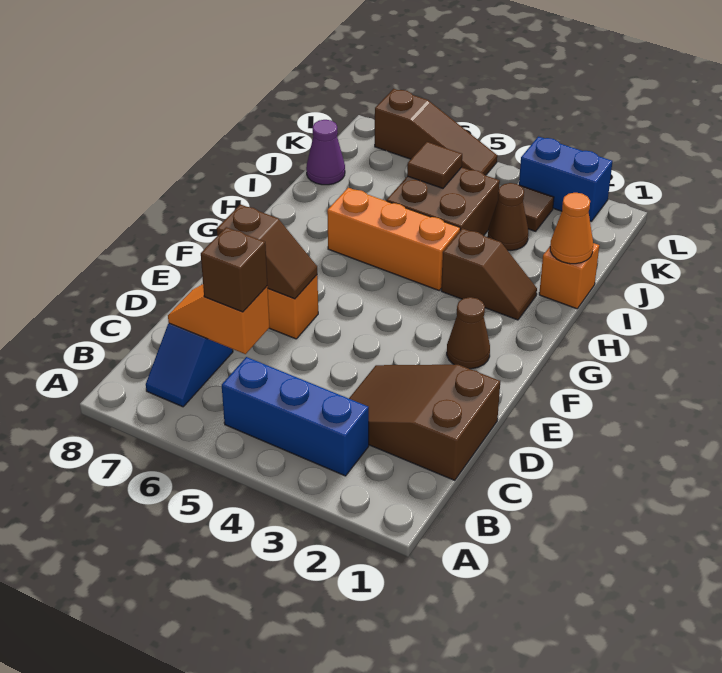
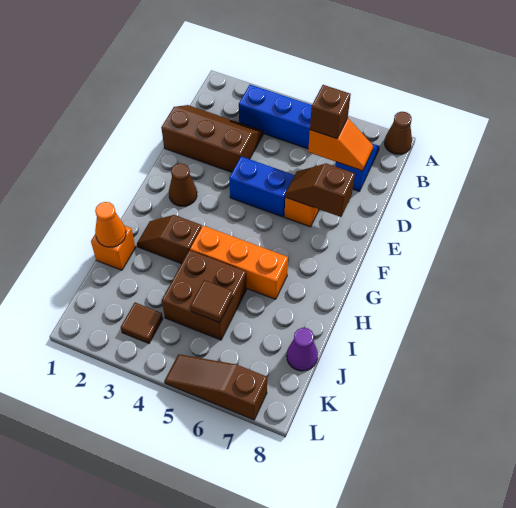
brown 2x3 slope [349,365,500,480] -> brown 2x3 slope turned to [161,105,263,172]
brown 1x1 cone [488,183,528,251] -> brown 1x1 cone moved to [384,112,412,154]
blue 1x2 brick [519,137,613,221] -> blue 1x2 brick moved to [229,156,295,217]

